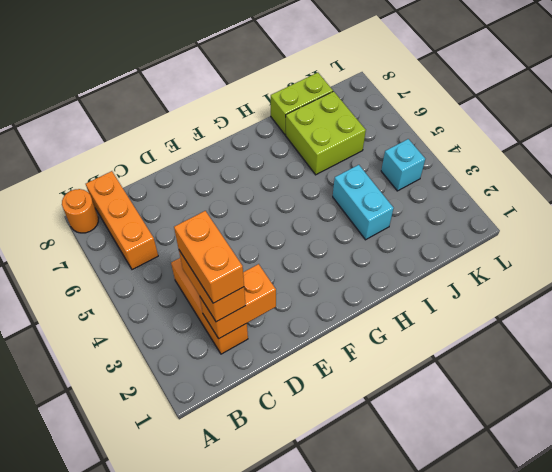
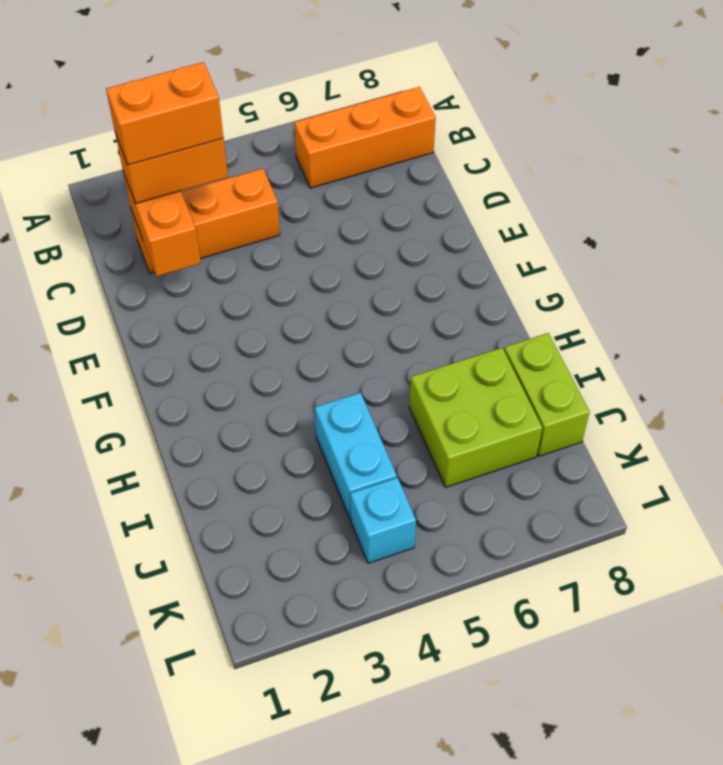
orange 1x1 round brick [62,189,99,233] -> none
cyan 1x2 brick [333,165,394,240] -> cyan 1x2 brick turned to [315,393,397,519]

